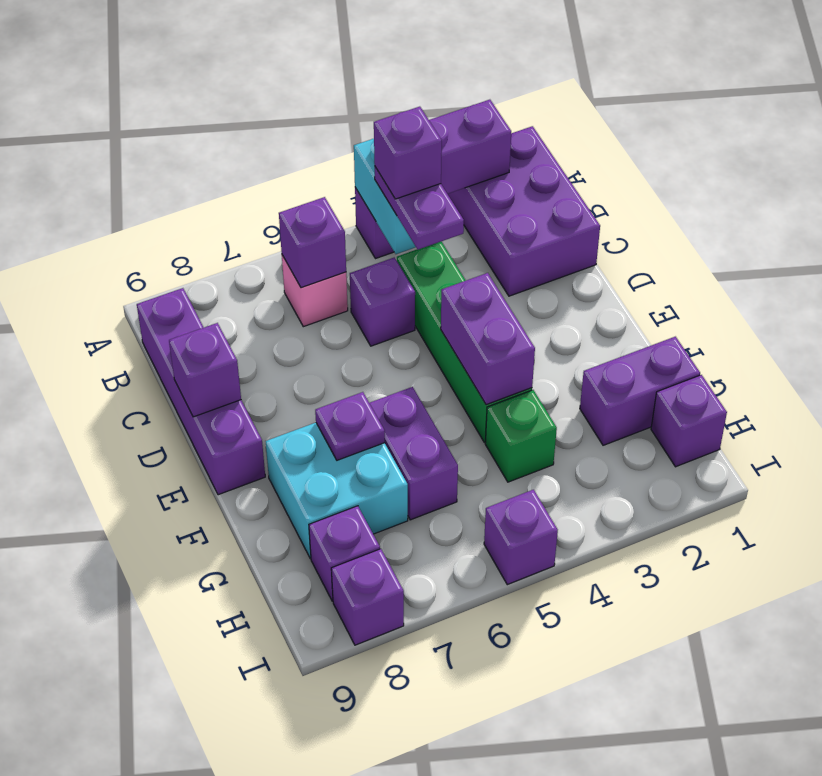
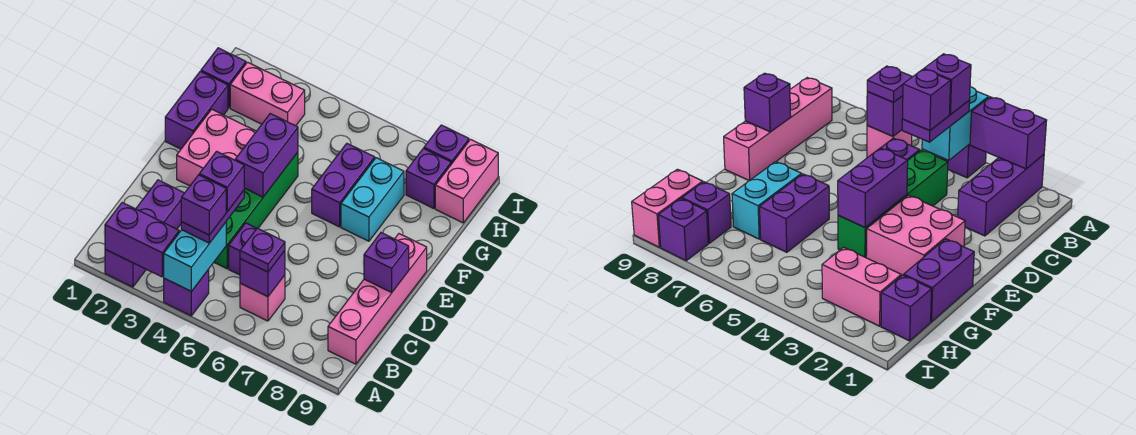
purple 2x3 brick [448,126,600,296] -> purple 1x3 brick [105,180,184,287]
purple 1x4 brick [137,288,265,495] -> pink 1x4 brick [328,234,427,364]
none -> pink 2x2 brick [177,109,256,186]
cyan 2x2 brick [266,423,408,558] -> cyan 1x2 brick [341,158,404,241]
purple 1x1 plate [315,392,385,460] -> purple 1x1 plate moved to [240,228,285,272]
purple 1x2 brick [580,337,700,445] -> purple 1x2 brick turned to [165,71,228,149]
green 1x1 brick [485,390,557,482] -> none
none -> pink 1x2 brick [230,62,305,126]
none -> pink 1x2 brick [435,139,498,223]
purple 1x1 brick [484,490,558,585] -> purple 1x1 brick moved to [199,151,244,211]

